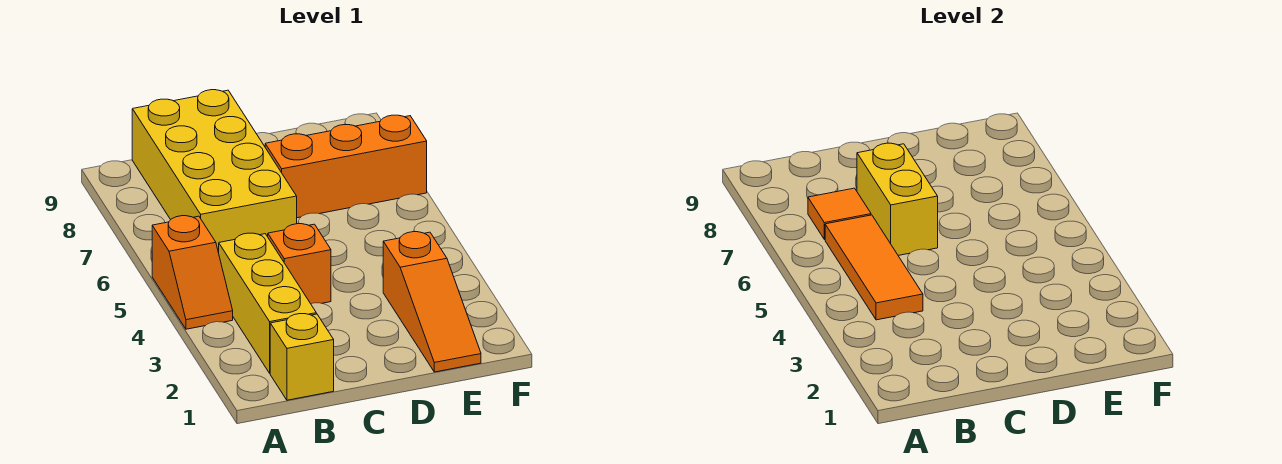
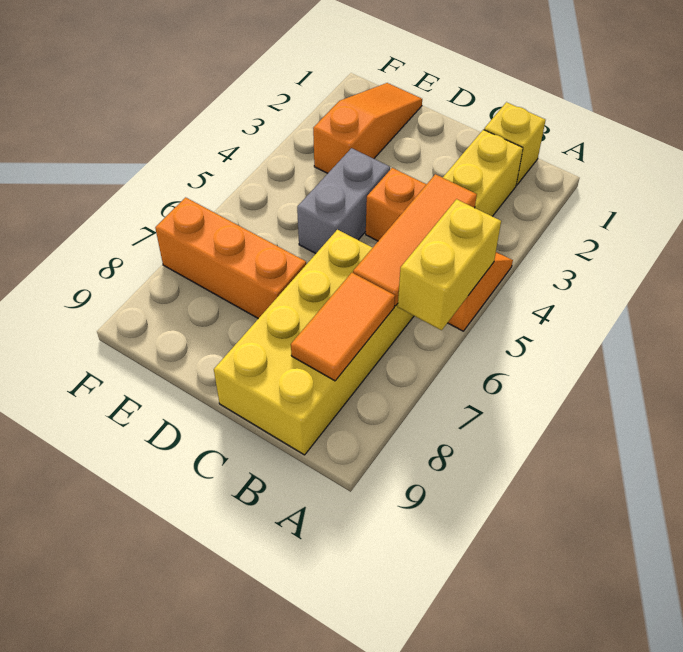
orange 1x1 tile [808,188,871,239] -> orange 1x2 tile [291,273,395,381]
yellow 1x2 brick [857,143,938,255] -> yellow 1x2 brick moved to [398,199,501,330]
none -> grey 1x2 brick [297,148,390,253]

